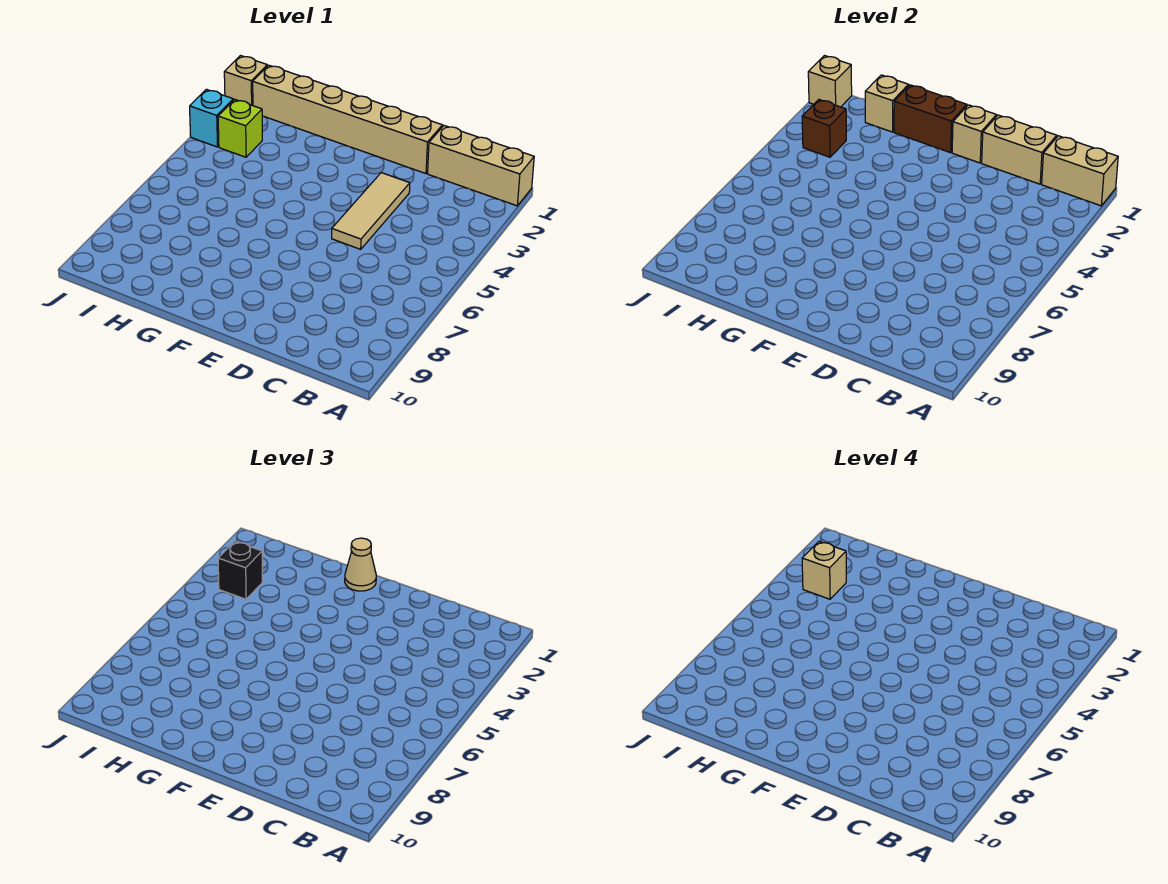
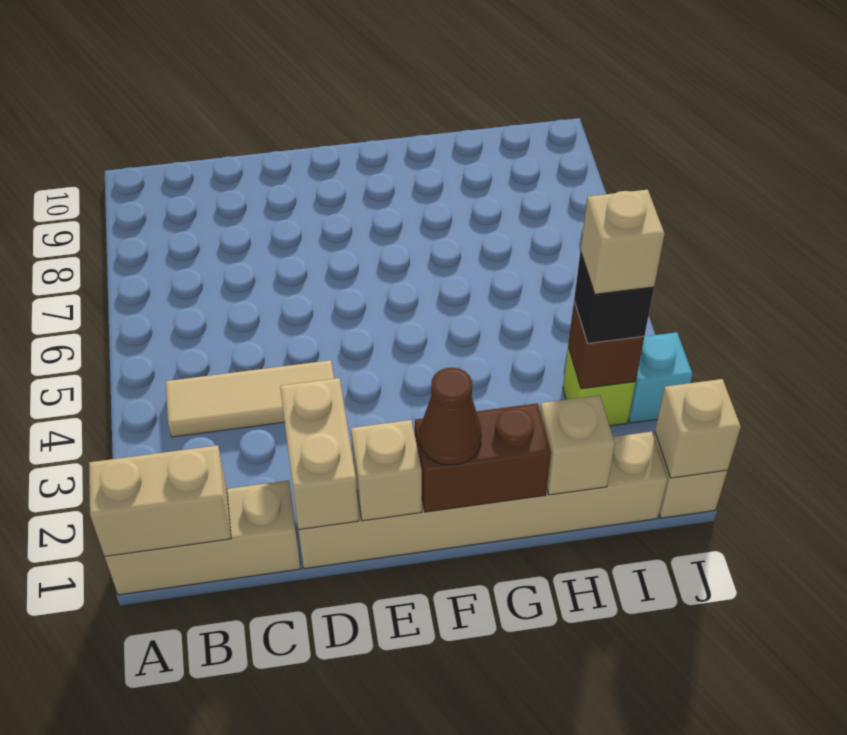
tan 1x2 brick [982,115,1057,184] -> tan 1x2 brick turned to [280,378,359,530]
tan 1x3 tile [332,173,410,249] -> tan 1x3 tile turned to [166,360,334,437]
tan 1x1 cone [345,538,376,591] -> brown 1x1 cone [420,368,482,465]

